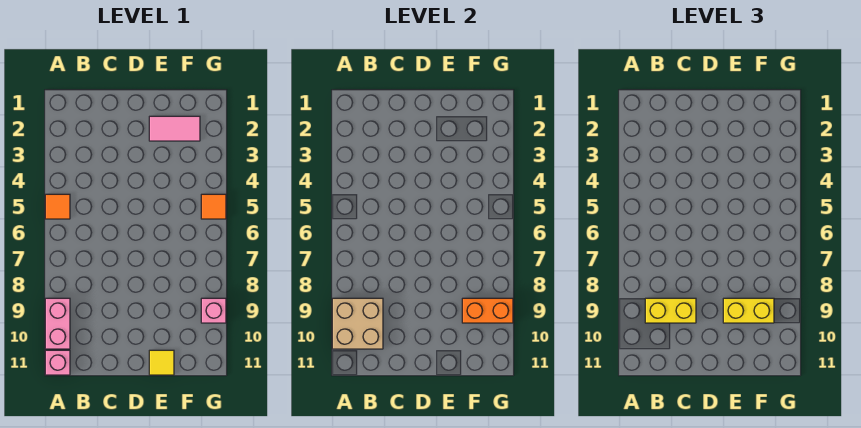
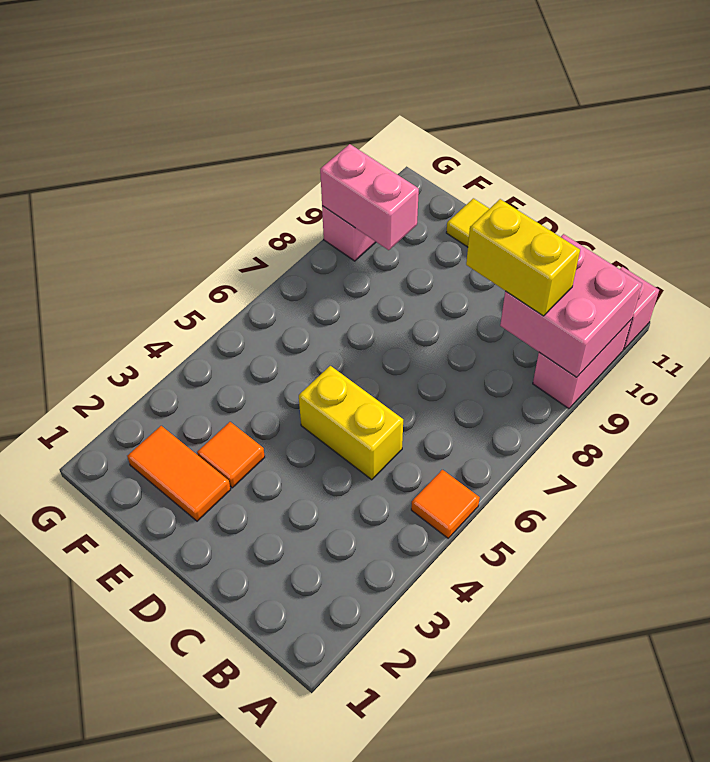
tan 2x2 brick [332,298,383,349] -> pink 2x2 brick [500,234,642,377]
pink 1x2 tile [149,116,200,141] -> orange 1x2 tile [127,426,231,521]
yellow 1x2 brick [723,298,774,323] -> yellow 1x2 brick moved to [299,366,403,480]
orange 1x2 brick [462,298,513,323] -> pink 1x2 brick [320,144,419,250]
orange 1x1 tile [201,194,226,219] -> orange 1x1 tile moved to [197,422,265,488]

